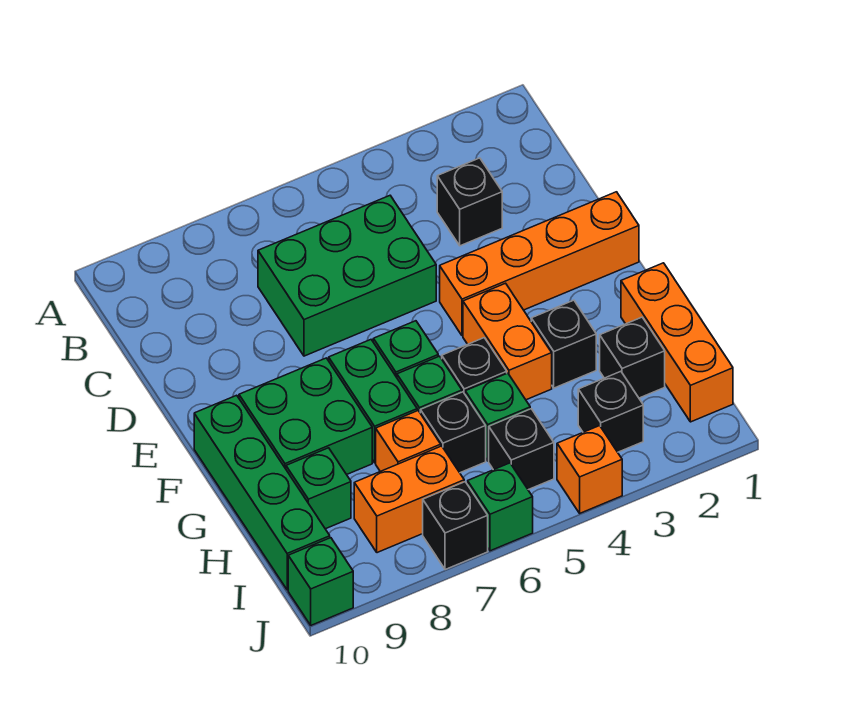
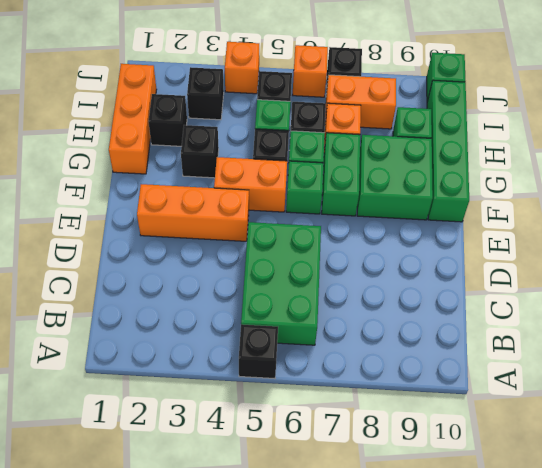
black 1x1 brick [437,158,502,246] -> black 1x1 brick moved to [239,324,278,379]
green 2x3 brick [258,196,436,356] -> green 2x3 brick turned to [241,222,321,345]
orange 1x4 brick [440,192,639,336] -> orange 1x3 brick [137,184,249,241]
orange 1x2 brick [463,283,552,400] -> orange 1x2 brick turned to [214,157,287,212]
green 1x1 brick [468,463,533,551] -> orange 1x1 brick [293,45,328,97]

